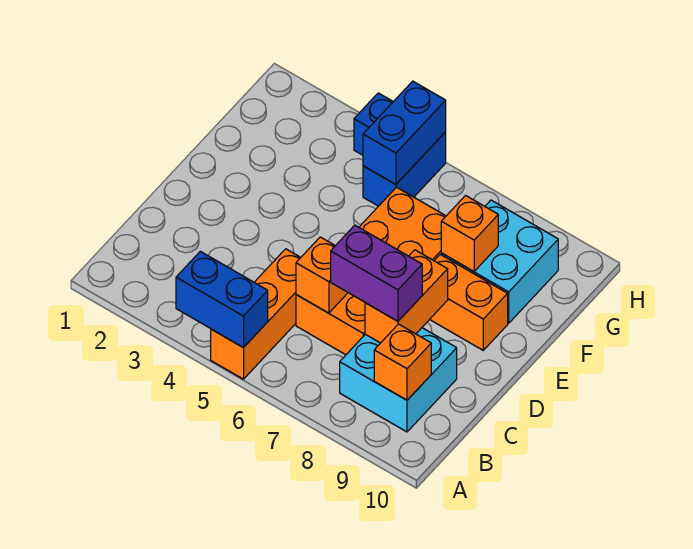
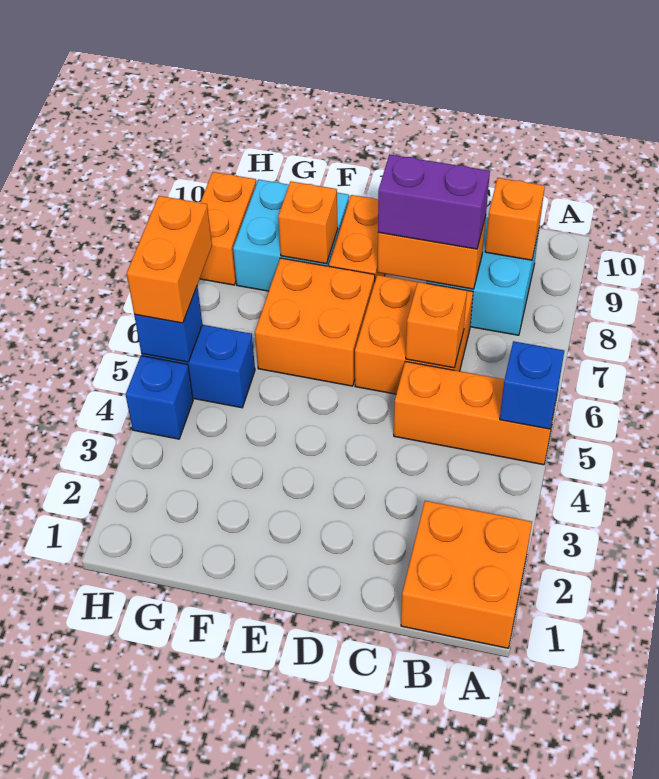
none -> orange 2x2 brick [401,501,532,648]
blue 1x2 brick [176,251,268,348] -> blue 1x1 brick [500,341,564,429]
purple 1x2 brick [331,225,422,321] -> purple 1x2 brick turned to [378,155,490,249]
blue 1x2 brick [363,81,446,184] -> blue 1x1 brick [134,286,202,362]
none -> orange 1x2 brick [127,196,212,323]
none -> orange 1x2 brick [200,172,256,285]

